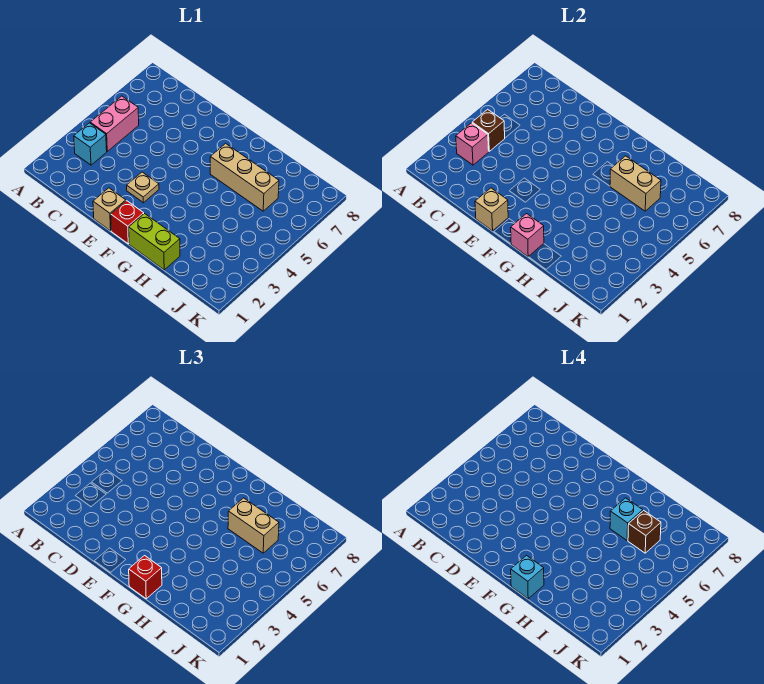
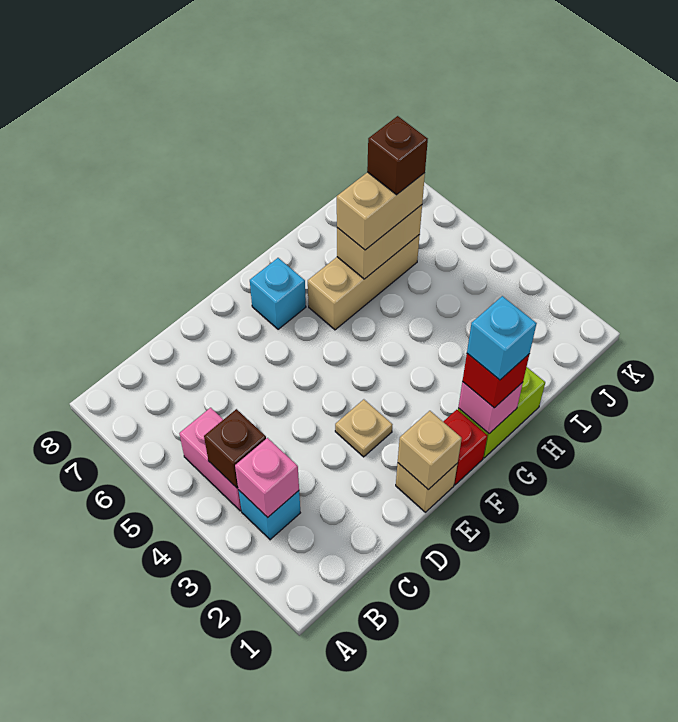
cyan 1x1 brick [610,498,643,540] -> cyan 1x1 brick moved to [250,258,306,329]

